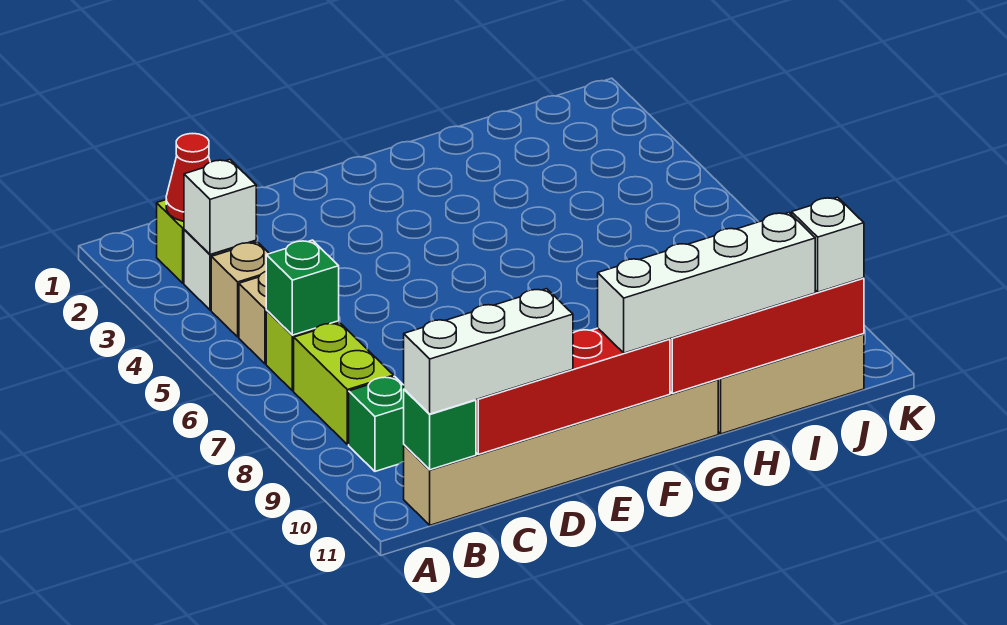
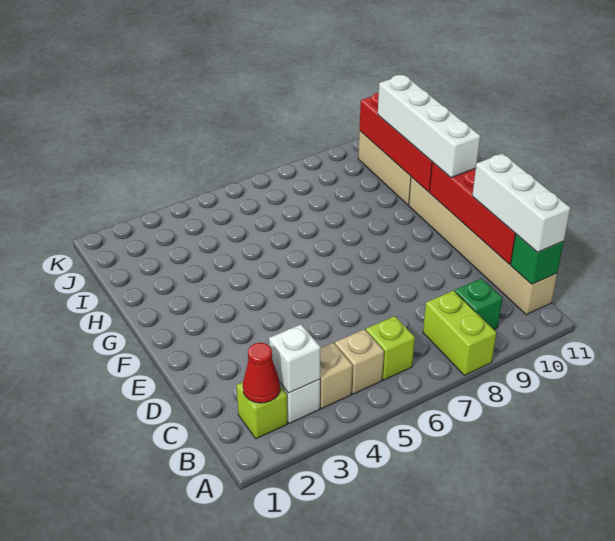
green 1x1 brick [266,240,339,335] -> none
lime 1x2 brick [294,323,394,445] -> lime 1x2 brick turned to [423,291,496,375]
white 1x1 brick [792,197,864,292] -> none

